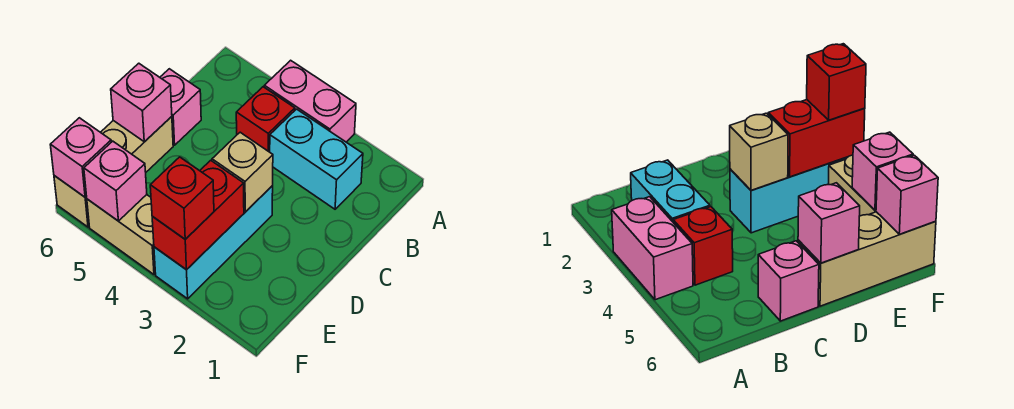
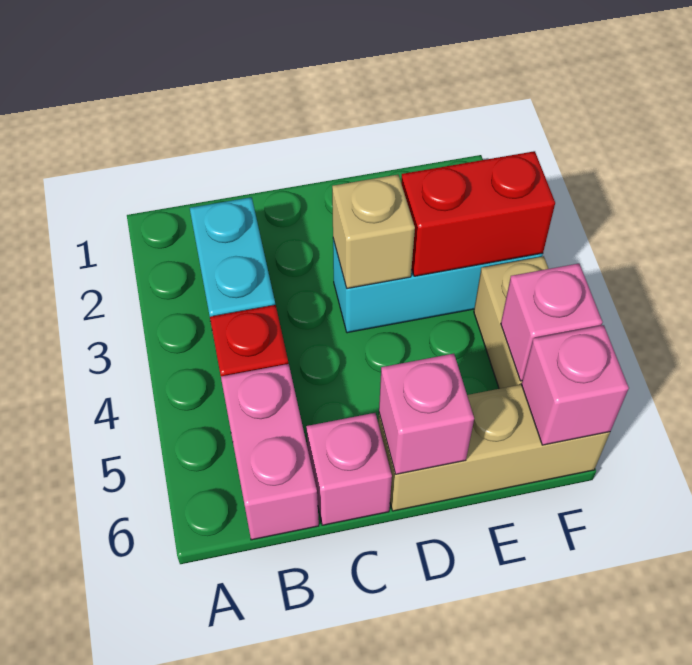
pink 1x2 brick [264,60,356,142] -> pink 1x2 brick moved to [221,364,319,540]
red 1x1 brick [150,157,214,239] -> none

